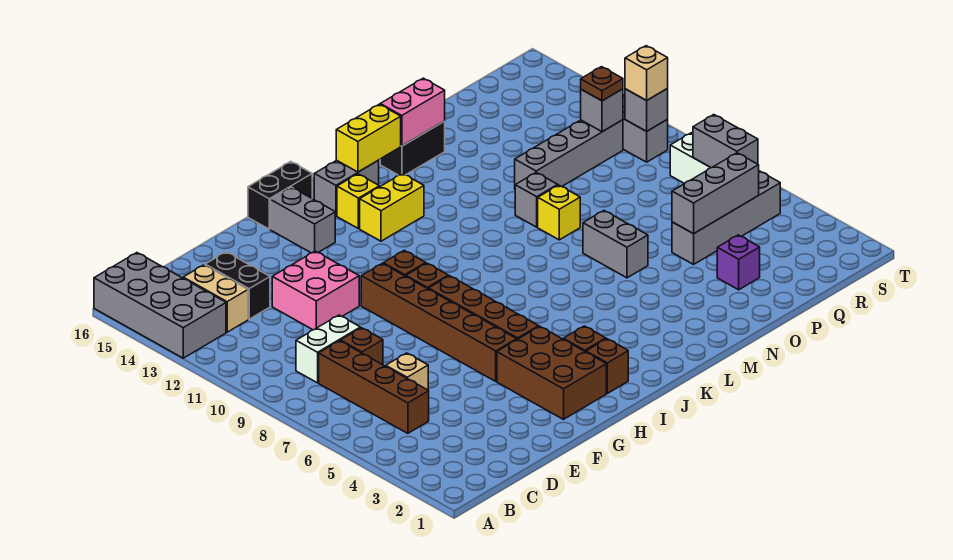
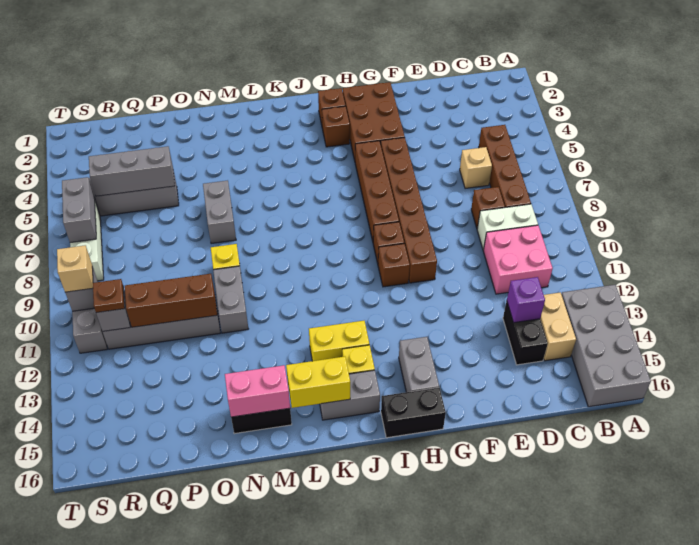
pink 2x2 brick [272,251,359,330] -> pink 2x2 brick moved to [483,225,553,294]
grey 1x1 brick [515,173,558,227] -> grey 1x2 brick [213,266,248,333]
none -> brown 1x3 brick [125,274,217,327]
purple 1x1 brick [717,235,760,290] -> purple 1x1 brick moved to [507,277,545,323]

